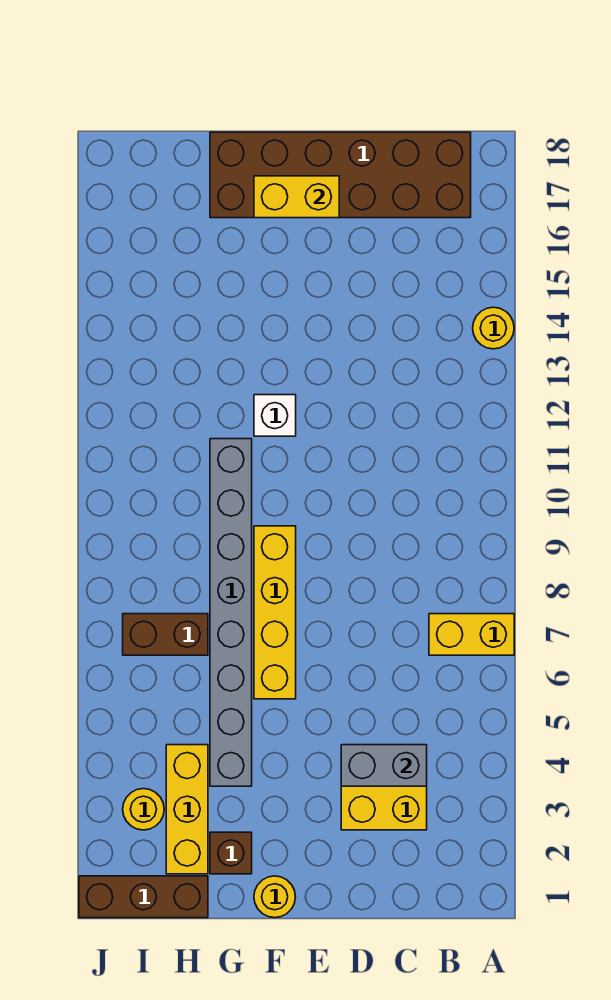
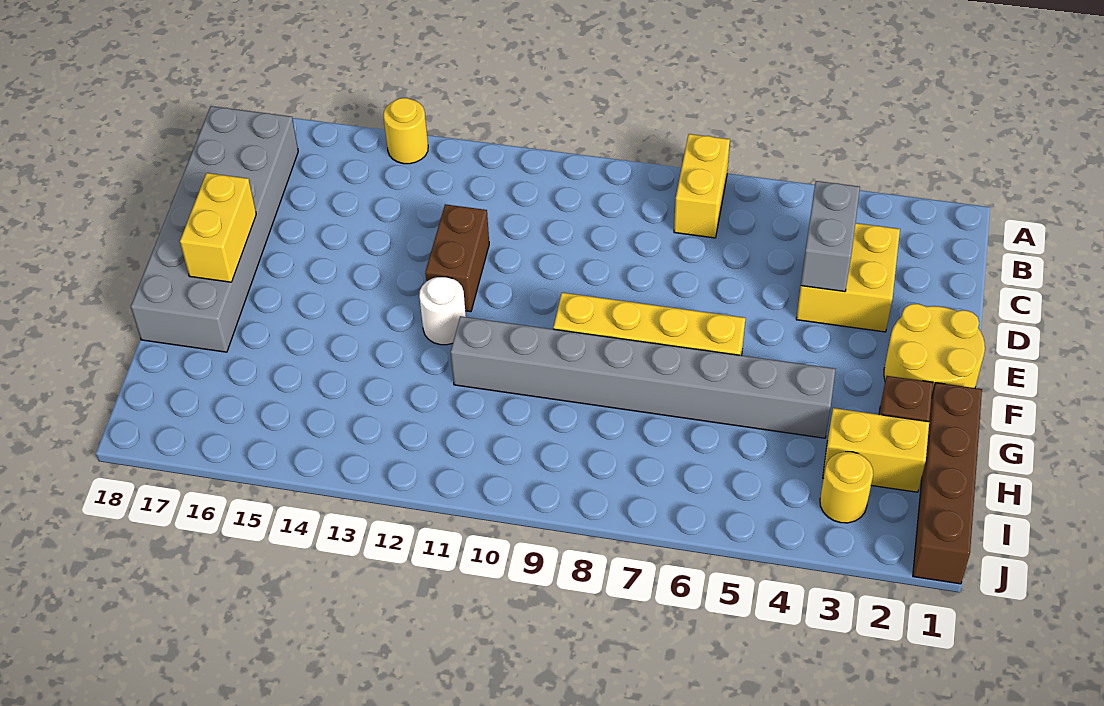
brown 2x6 brick [210,132,471,218] -> grey 2x6 brick [131,106,298,352]
yellow 1x1 round brick [254,876,295,918] -> yellow 2x2 round brick [884,304,985,394]
white 1x1 brick [254,395,296,436] -> white 1x1 round brick [419,277,466,345]
brown 1x3 brick [79,876,208,918] -> brown 1x4 brick [913,383,982,584]
yellow 1x3 brick [166,745,208,874] -> yellow 1x2 brick [823,408,929,492]
brown 1x2 brick [123,614,208,655] -> brown 1x2 brick moved to [425,204,489,312]

